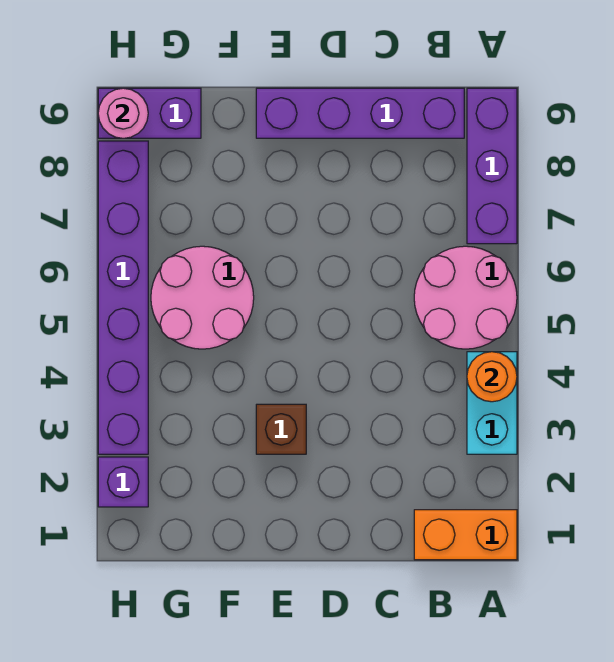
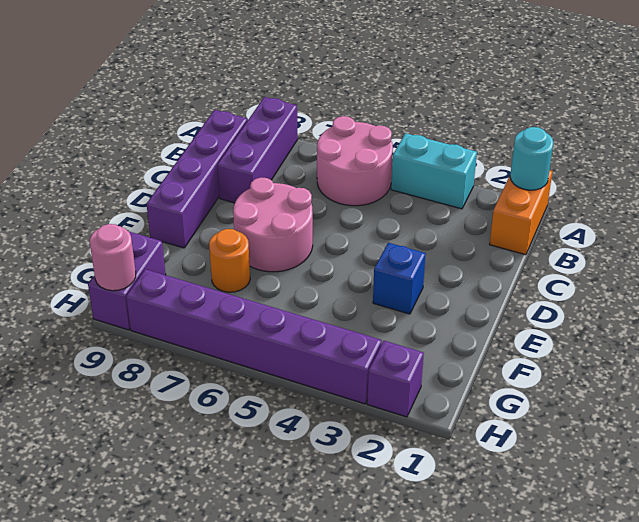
none -> cyan 1x1 round brick [510,127,554,190]
orange 1x1 round brick [467,352,517,402] -> orange 1x1 round brick moved to [209,229,250,292]
purple 1x3 brick [467,88,517,244] -> purple 1x3 brick turned to [218,97,298,203]
brown 1x1 brick [256,404,306,454] -> blue 1x1 brick [373,243,426,314]
pink 2x2 round brick [151,246,254,349] -> pink 2x2 round brick moved to [233,178,313,272]

